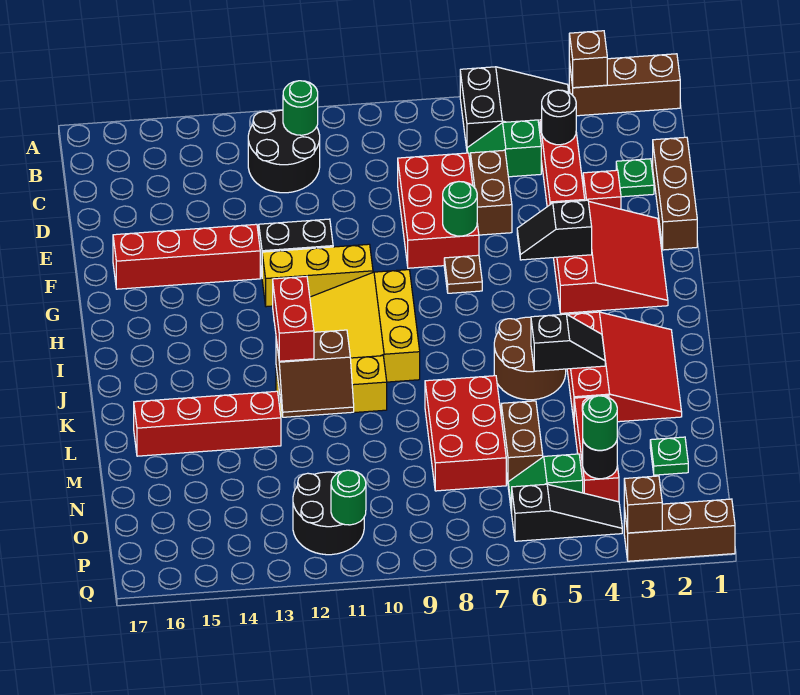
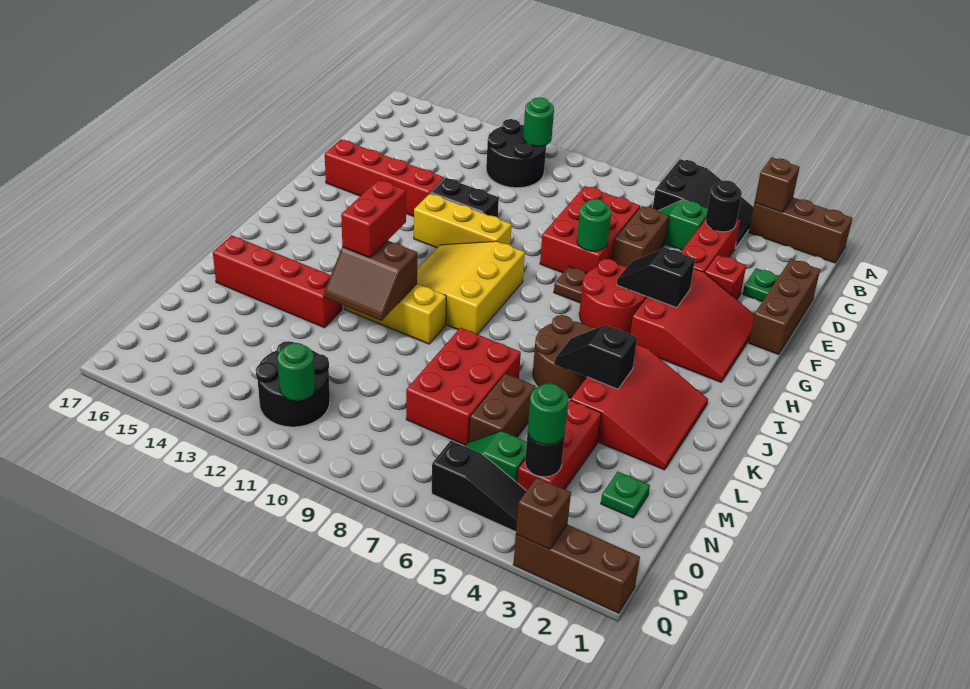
none -> red 2x2 round brick [579,259,647,334]
black 1x2 slope [531,314,605,371] -> black 1x2 slope turned to [555,325,637,389]

